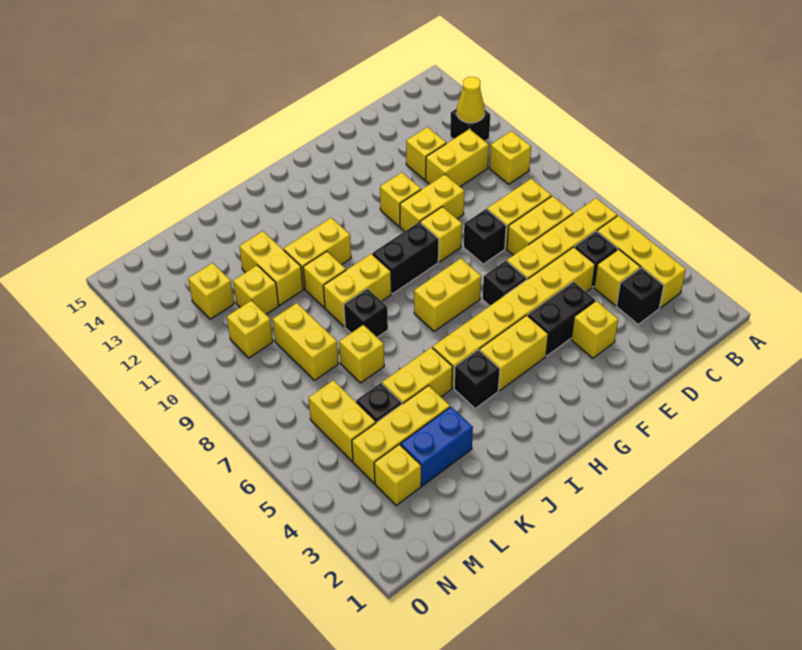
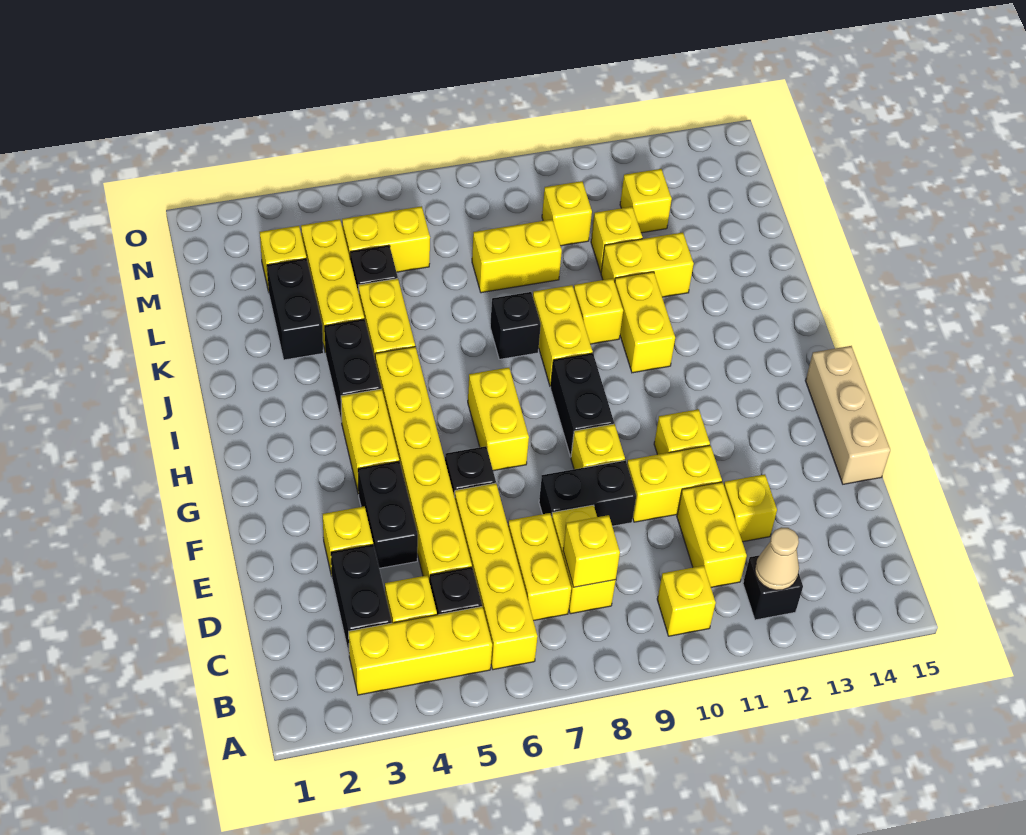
yellow 1x1 cone [457,77,485,123] -> tan 1x1 cone [755,527,799,590]
black 1x1 brick [617,268,664,324] -> black 1x2 brick [331,545,392,653]
black 1x1 brick [463,209,506,264] -> black 1x2 brick [539,460,636,526]
yellow 1x2 brick [400,175,464,231] -> yellow 1x2 brick turned to [627,445,722,522]
none -> tan 1x3 brick [806,346,890,484]
black 1x1 brick [454,350,500,408] -> black 1x2 brick [325,319,382,422]
blue 1x2 brick [401,407,473,486] -> black 1x2 brick [267,259,323,360]
yellow 1x1 brick [339,325,384,383] -> yellow 1x1 brick moved to [563,515,620,587]

